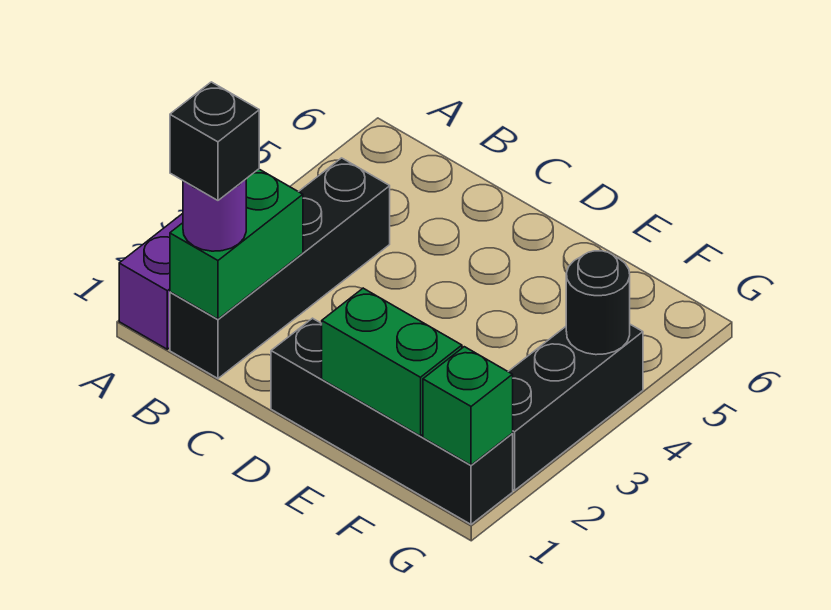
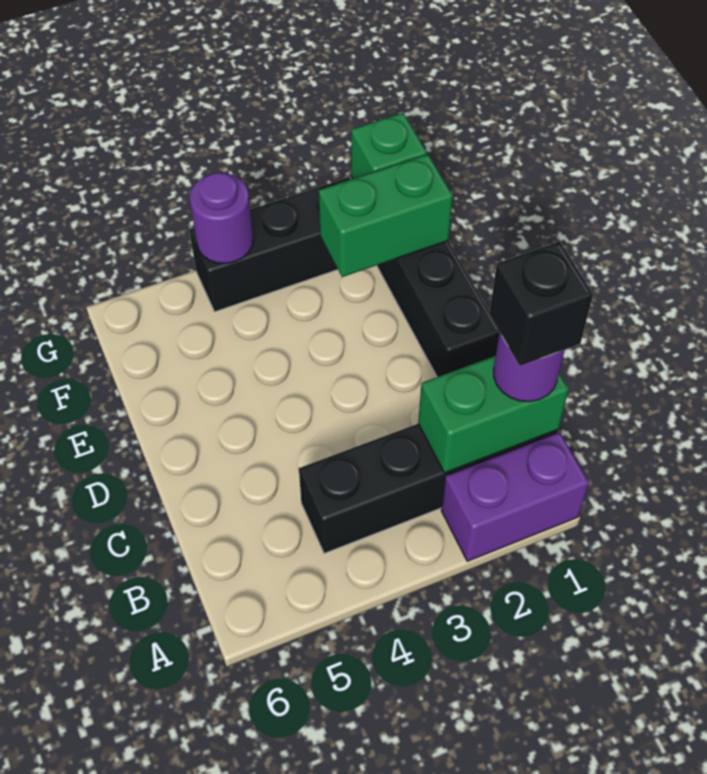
green 1x2 brick [322,288,462,436] -> green 1x2 brick turned to [319,154,453,277]
black 1x1 round brick [566,251,630,355] -> purple 1x1 round brick [190,173,253,263]

